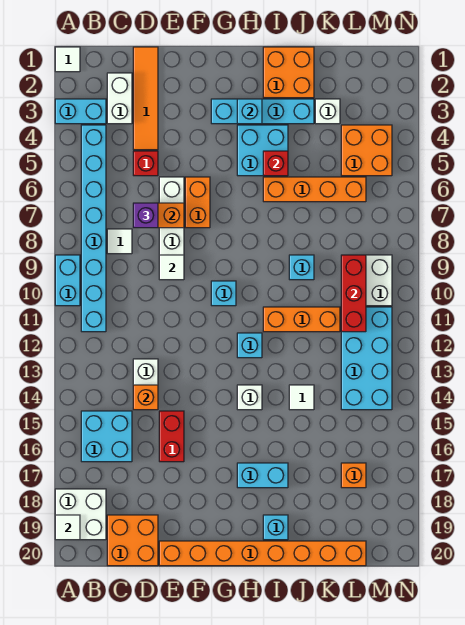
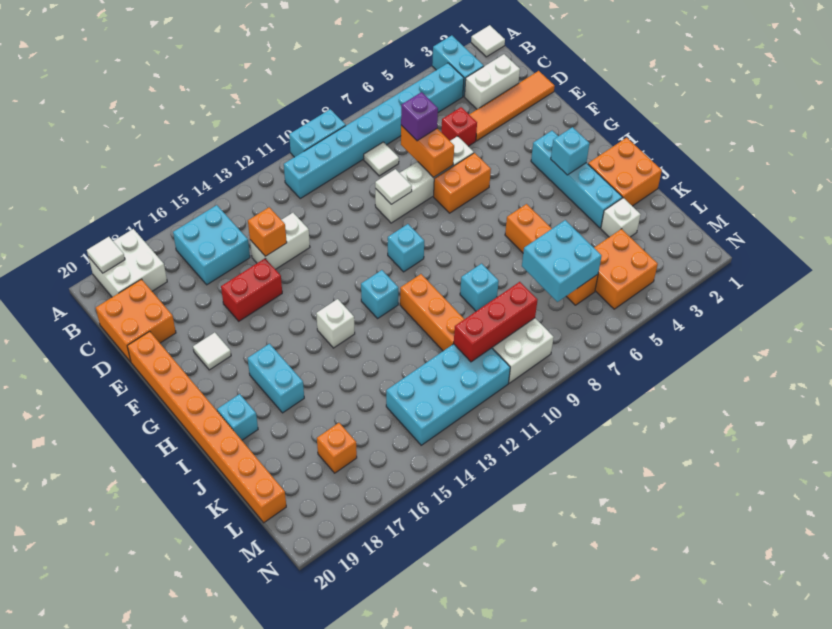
cyan 2x2 brick [237,125,288,176] -> cyan 2x2 brick moved to [522,220,601,302]
red 1x1 brick [263,151,288,176] -> none
white 1x1 tile [289,385,314,410] -> white 1x1 tile moved to [193,332,231,370]

